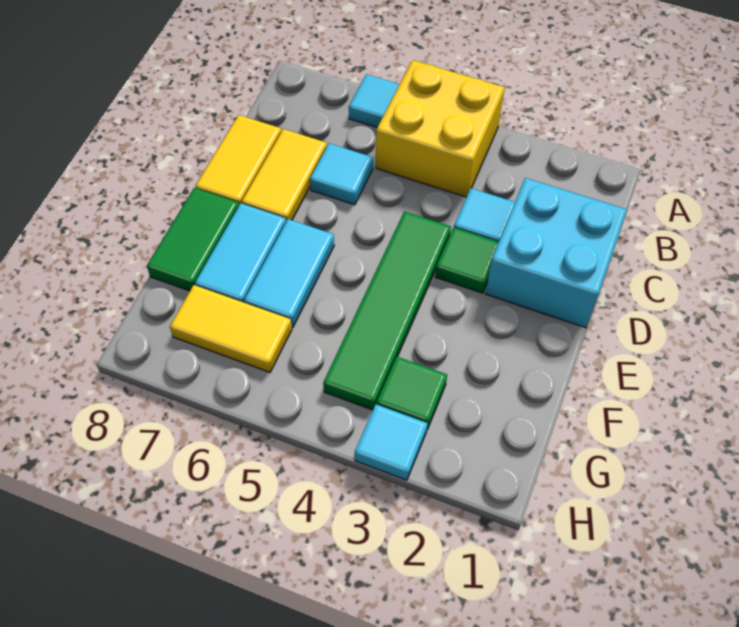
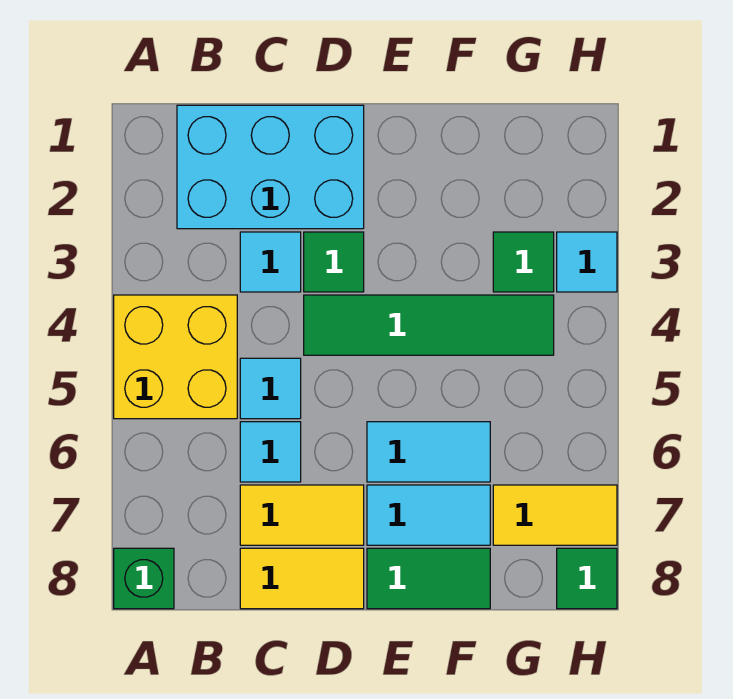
cyan 1x1 tile [349,74,400,127] -> cyan 1x1 tile moved to [240,358,301,419]
none -> green 1x1 brick [114,548,174,609]
cyan 2x2 brick [485,178,627,328] -> cyan 2x3 brick [177,105,364,229]
yellow 1x2 tile [170,285,292,372] -> yellow 1x2 tile turned to [493,485,617,545]
none -> green 1x1 tile [557,548,617,609]

